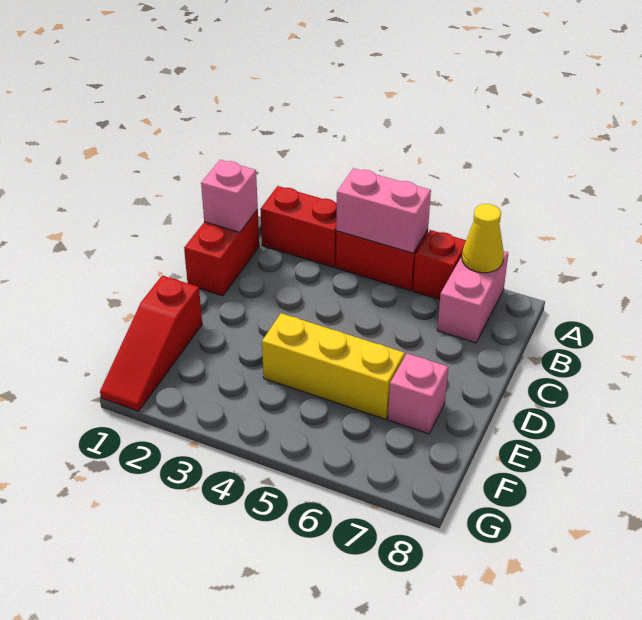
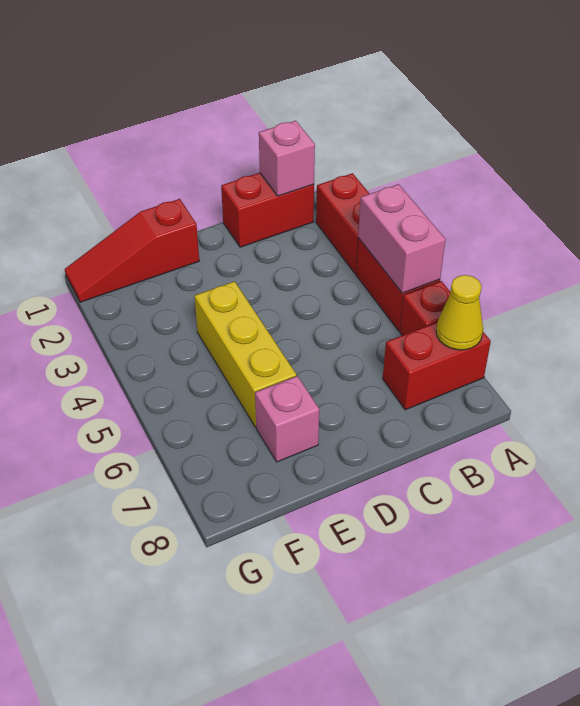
pink 1x2 brick [437,251,508,343] -> red 1x2 brick [383,322,491,410]

